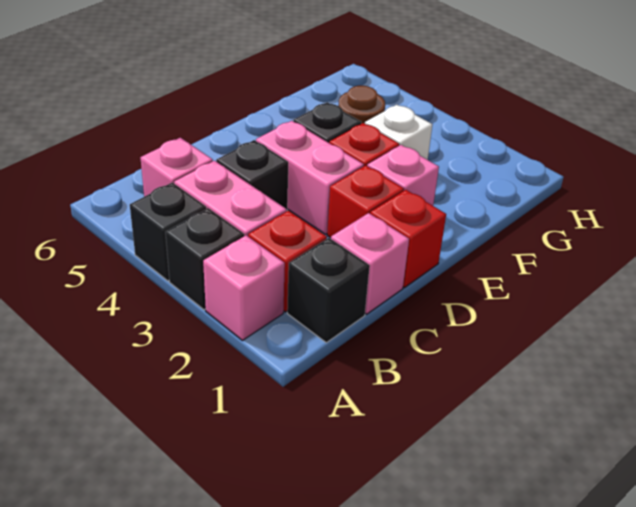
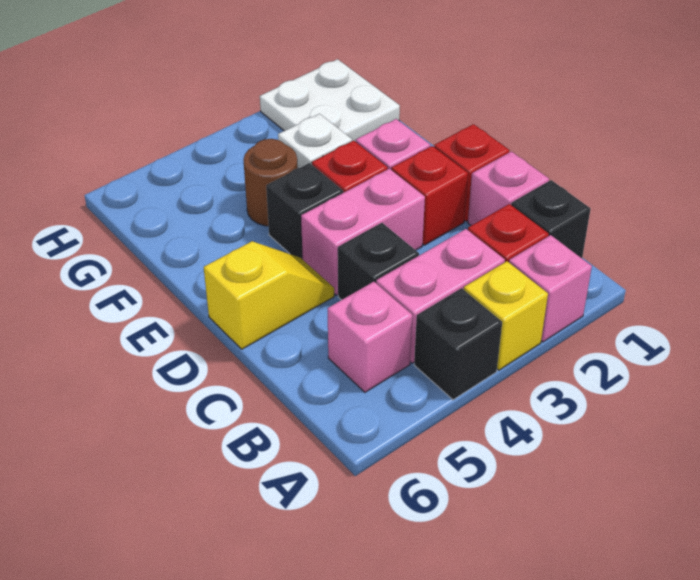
black 1x1 brick [165,208,244,310] -> yellow 1x1 brick [464,261,548,370]
none -> yellow 1x2 slope [204,241,334,349]
none -> white 2x2 plate [260,59,400,142]

